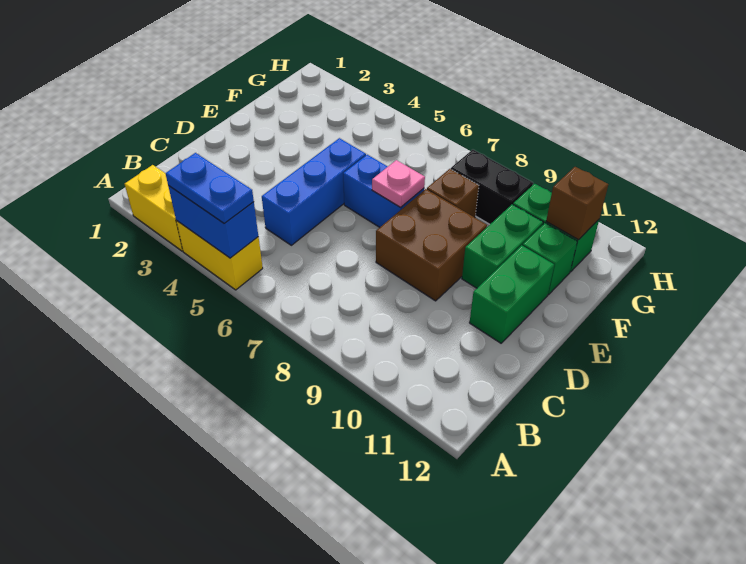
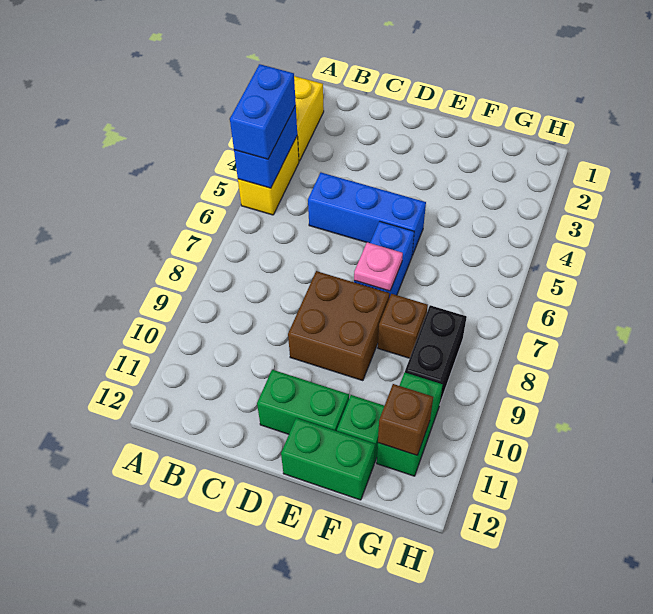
blue 1x2 plate [165,153,254,223] -> blue 1x2 brick [230,64,296,159]
green 1x2 brick [462,204,543,288] -> green 1x2 brick moved to [281,418,375,500]

